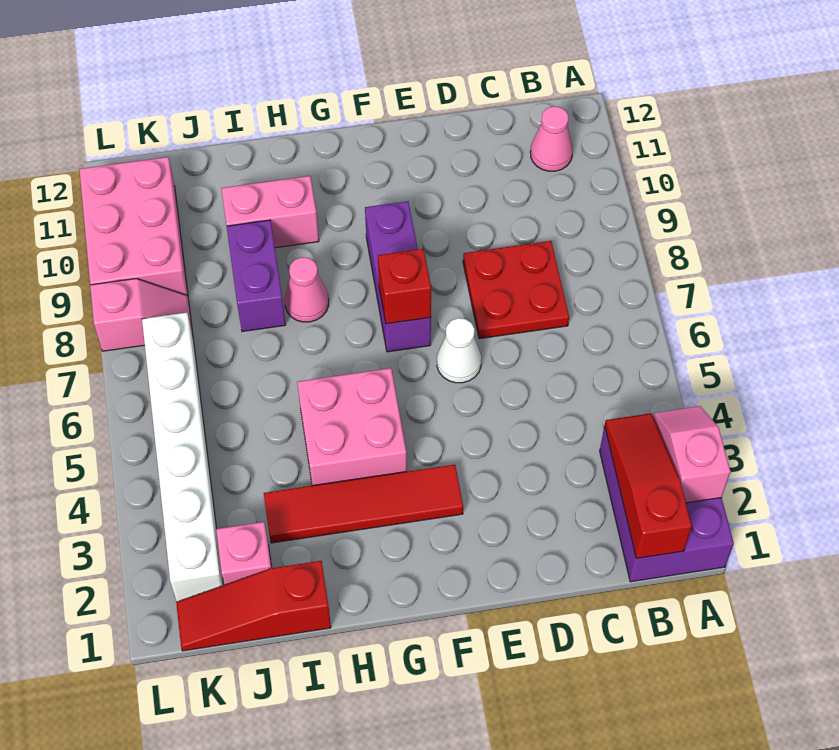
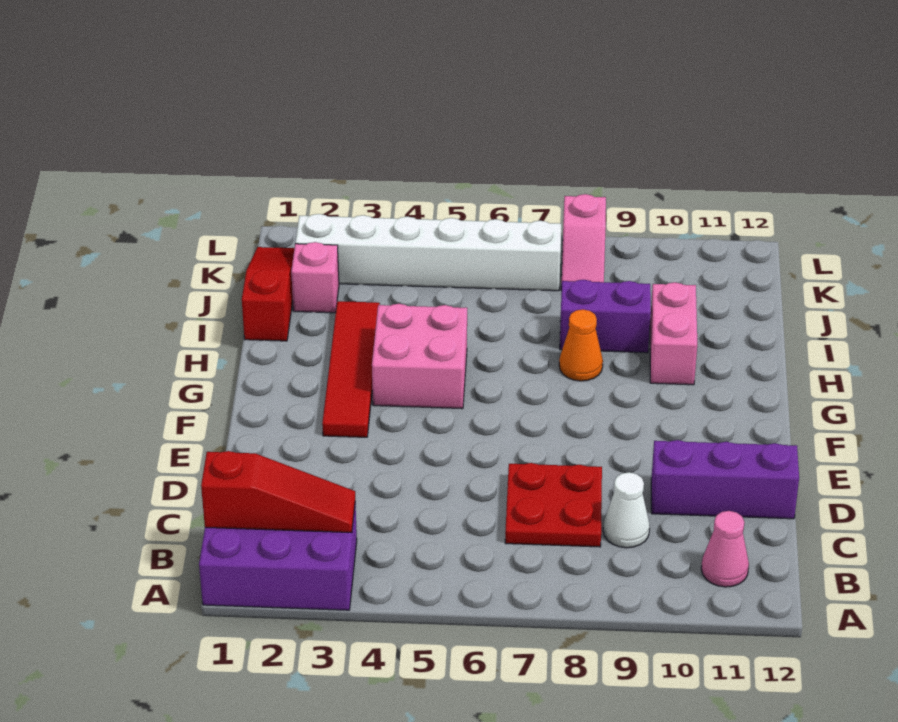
pink 1x2 slope [653,406,730,503] -> none
white 1x1 cone [437,318,481,383] -> white 1x1 cone moved to [603,472,650,548]
purple 1x3 brick [365,201,431,352] -> purple 1x3 brick moved to [651,440,799,519]
red 1x1 brick [378,249,431,324] -> none
pink 1x1 cone [285,257,329,322] -> orange 1x1 cone [559,309,603,381]
pink 2x3 brick [79,157,188,296] -> none

